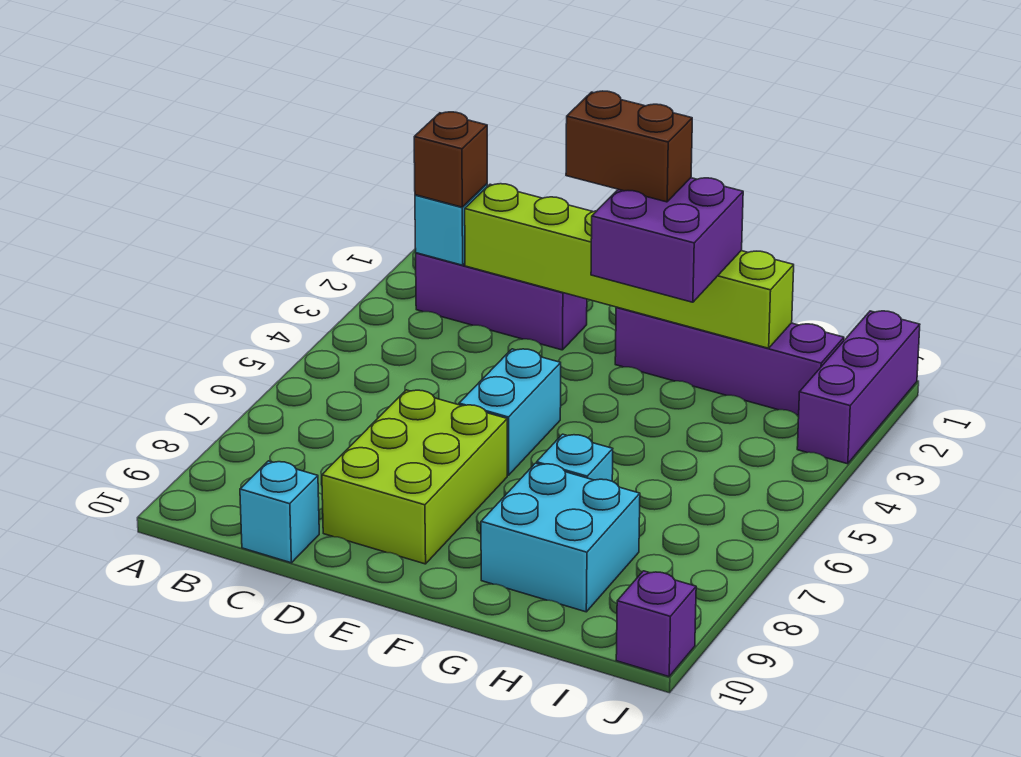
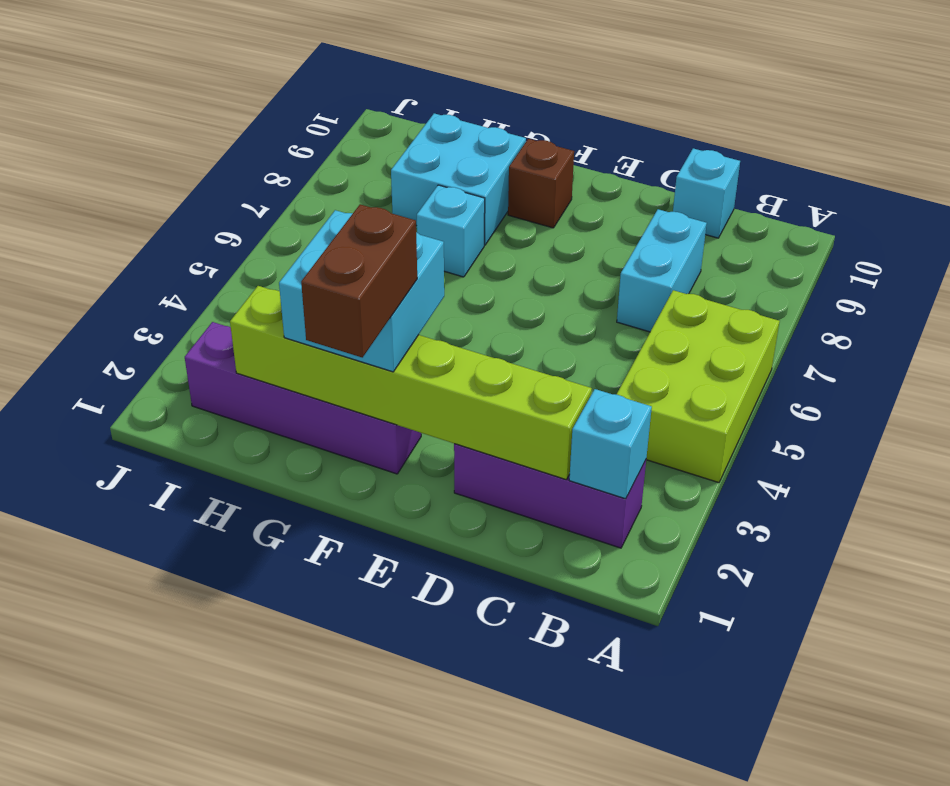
brown 1x1 brick [414,112,487,207] -> brown 1x1 brick moved to [508,139,574,228]
lime 2x3 brick [322,390,507,564] -> lime 2x3 brick moved to [616,290,780,483]
brown 1x2 brick [566,91,692,202] -> brown 1x2 brick turned to [301,204,417,358]
cyan 1x2 brick [459,349,561,475] -> cyan 1x2 brick moved to [617,209,707,332]
purple 2x2 brick [591,178,743,302] -> cyan 2x2 brick [279,210,444,372]
purple 1x3 brick [797,311,920,464] -> none
purple 1x1 brick [616,571,696,677] -> none

